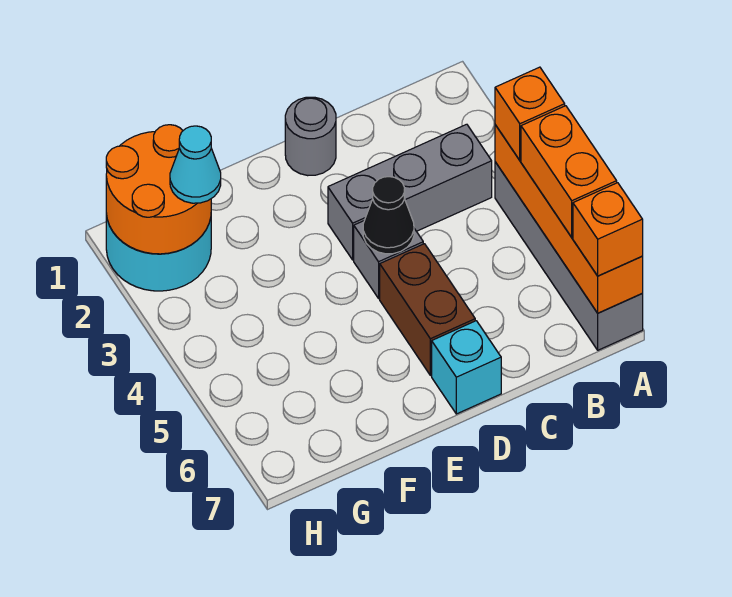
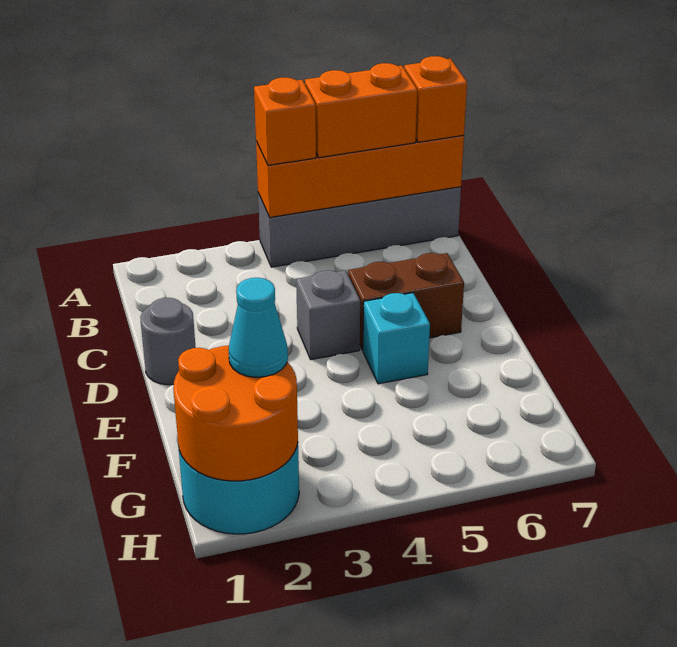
grey 1x3 brick [328,124,492,260] -> none
black 1x1 cone [363,177,414,254] -> none
cyan 1x1 brick [432,321,501,414] -> cyan 1x1 brick moved to [363,293,430,384]

